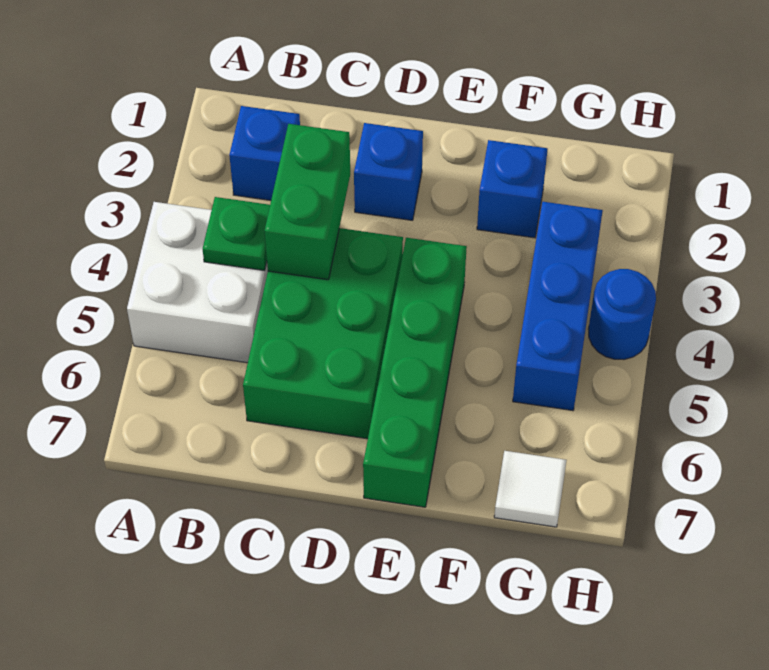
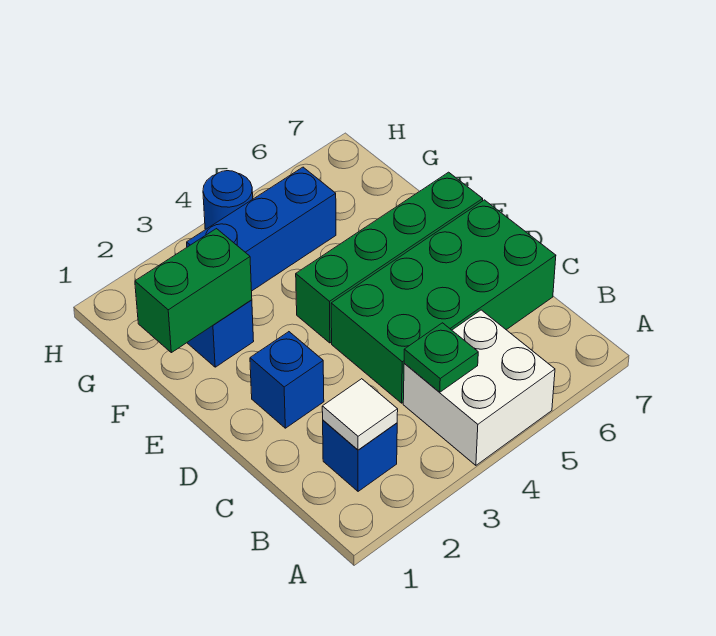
green 1x2 brick [264,124,350,280] -> green 1x2 brick moved to [135,229,252,353]
green 2x3 brick [243,228,403,439] -> green 2x4 brick [331,200,556,403]
white 1x1 tile [494,451,566,527] -> white 1x1 tile moved to [322,379,398,450]

